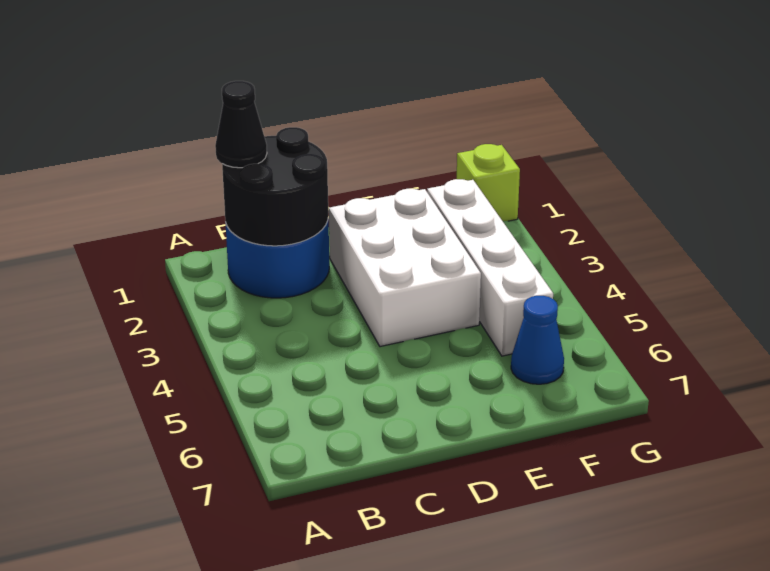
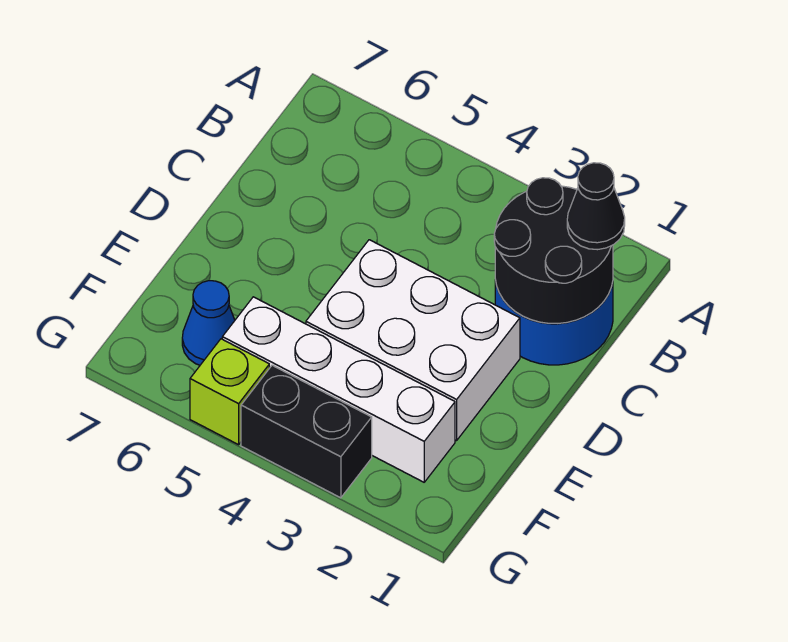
lime 1x1 brick [457,144,520,221] -> lime 1x1 brick moved to [190,339,269,445]
none -> black 1x2 brick [241,365,372,498]

